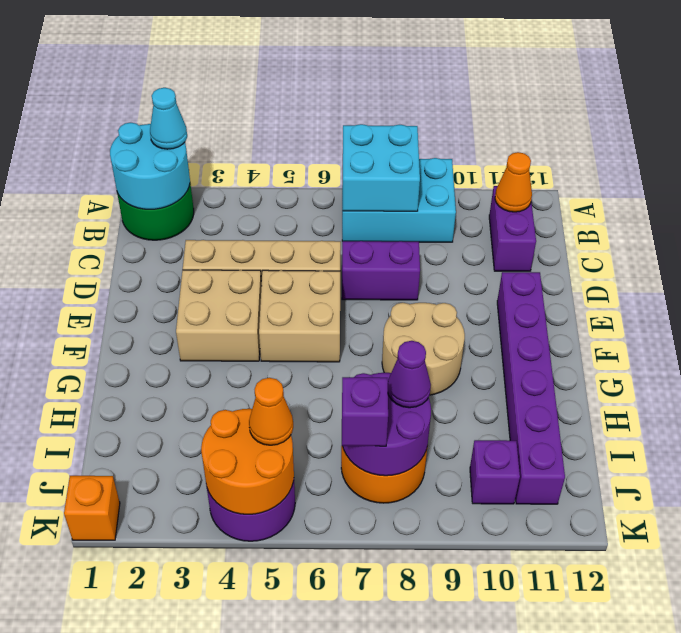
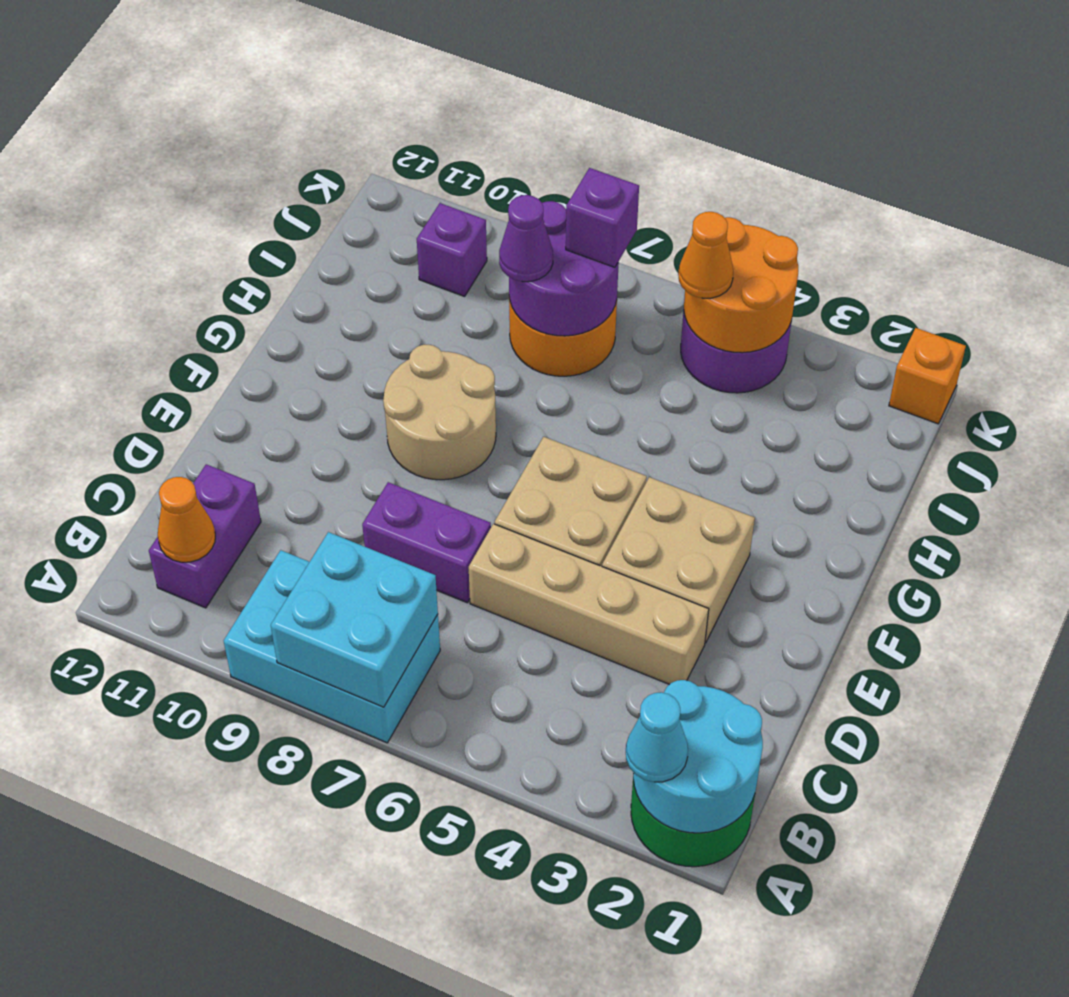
purple 1x6 brick [497,272,565,504] -> none

